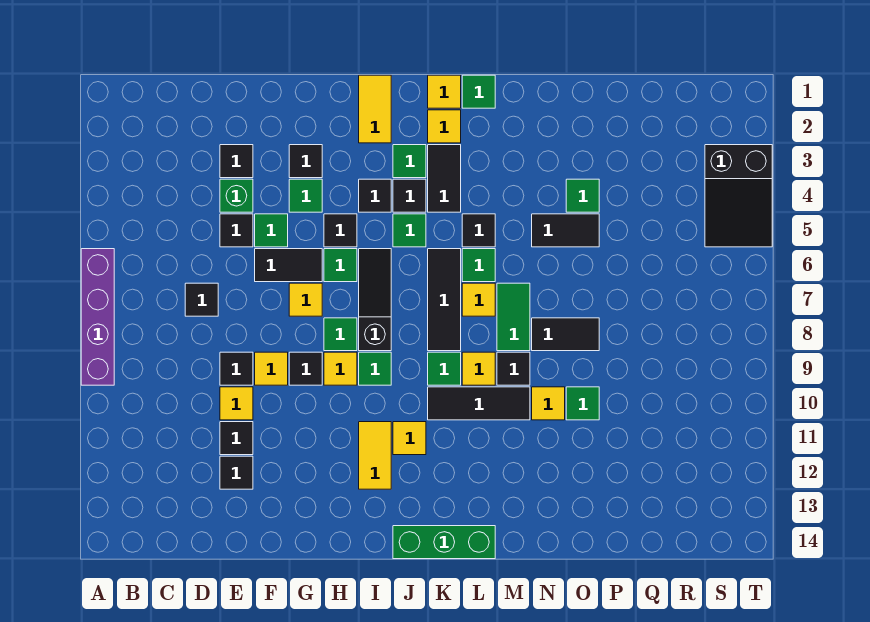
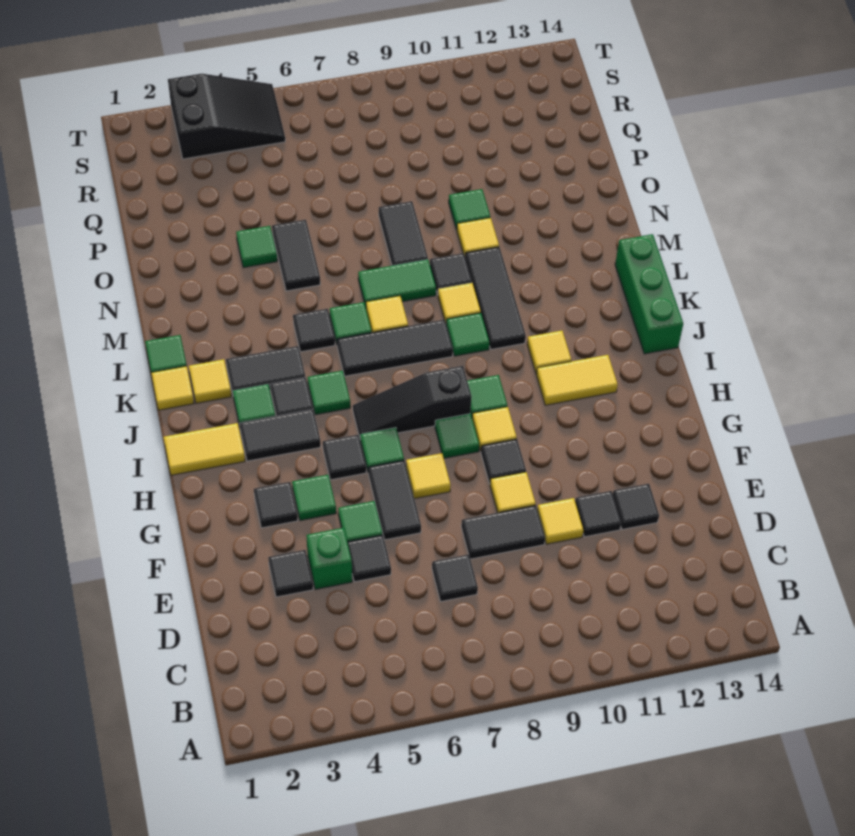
purple 1x4 brick [81,249,114,385] -> none
black 1x1 tile [220,352,253,385] -> black 1x2 tile [461,505,545,559]
black 1x1 tile [359,179,391,212] -> black 1x2 tile [240,409,321,461]

